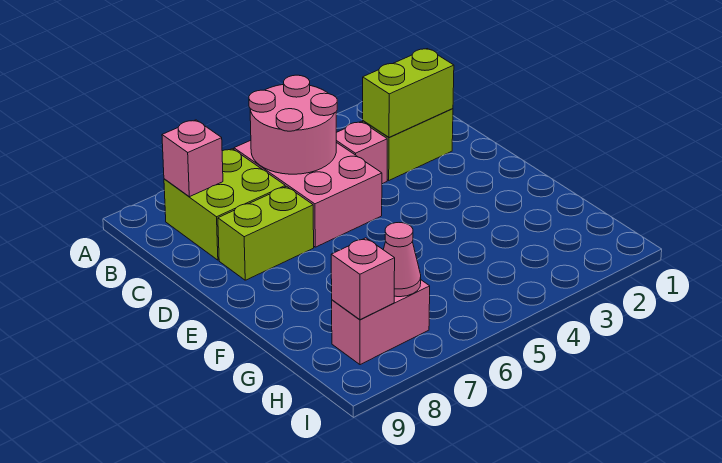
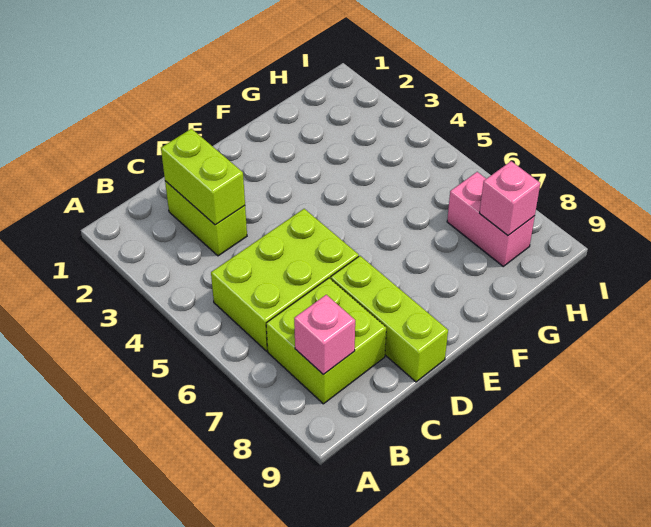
pink 2x3 brick [234,140,382,247] -> lime 2x3 brick [211,209,359,351]
pink 2x2 round brick [249,75,337,174] -> none
pink 1x1 brick [336,122,387,184] -> none
lime 1x2 brick [218,186,314,280] -> lime 1x3 brick [331,256,448,382]
pink 1x1 cone [383,223,421,297] -> none

